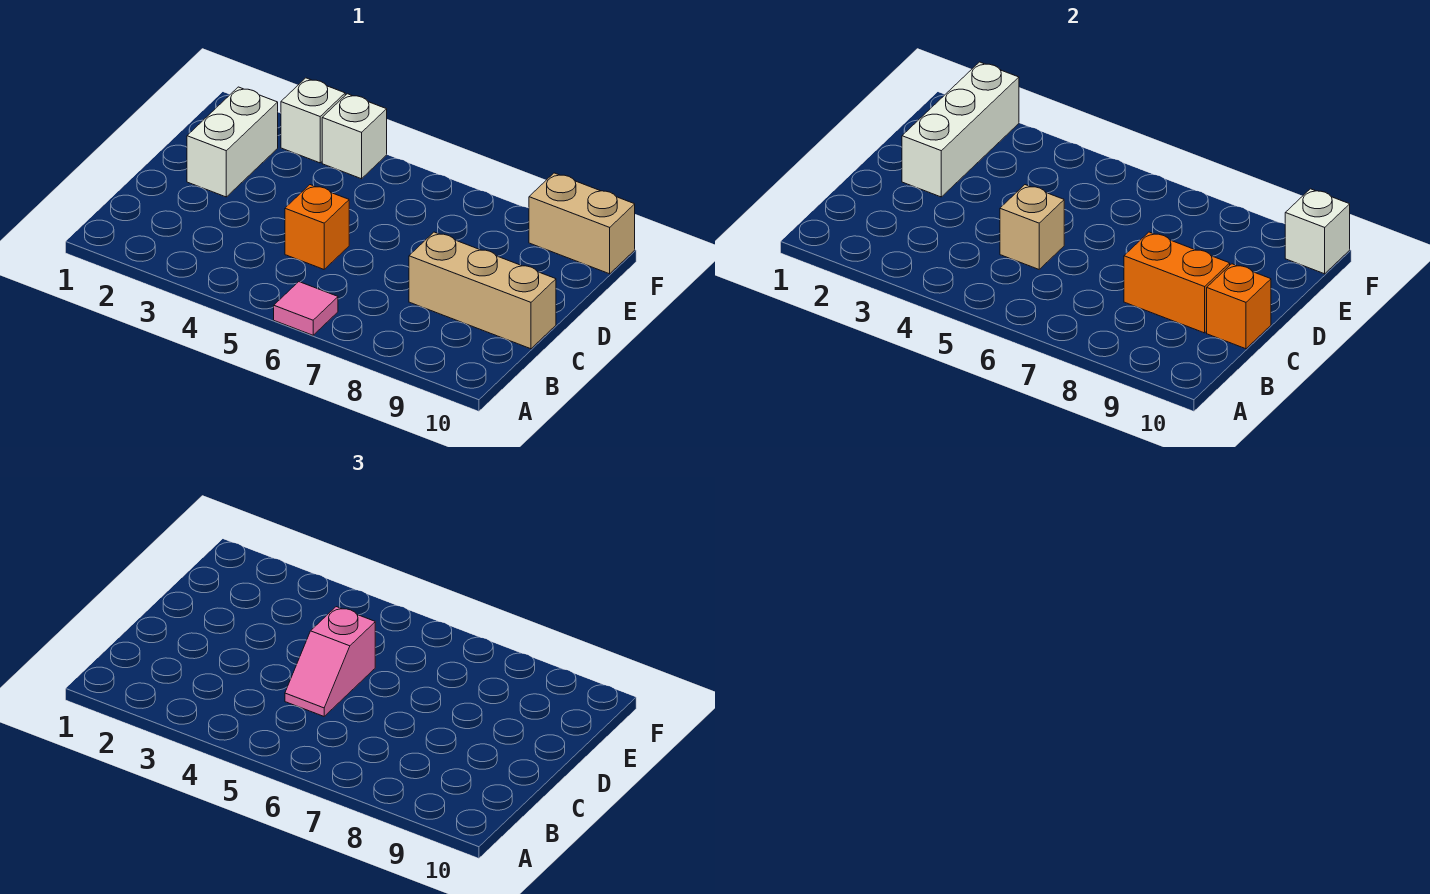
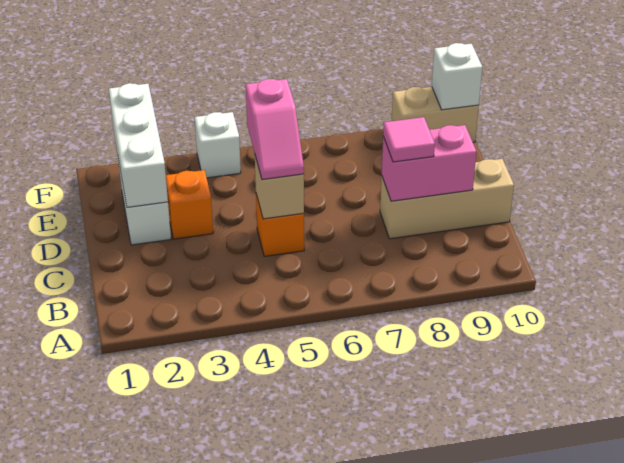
pink 1x1 tile [274,282,338,335] -> pink 1x1 tile moved to [383,117,435,162]
orange 1x2 brick [1124,232,1230,333] -> pink 1x2 brick [382,125,476,201]
orange 1x1 brick [1207,264,1271,349] -> orange 1x1 brick moved to [166,170,213,239]
white 1x1 brick [281,78,345,163] -> none

